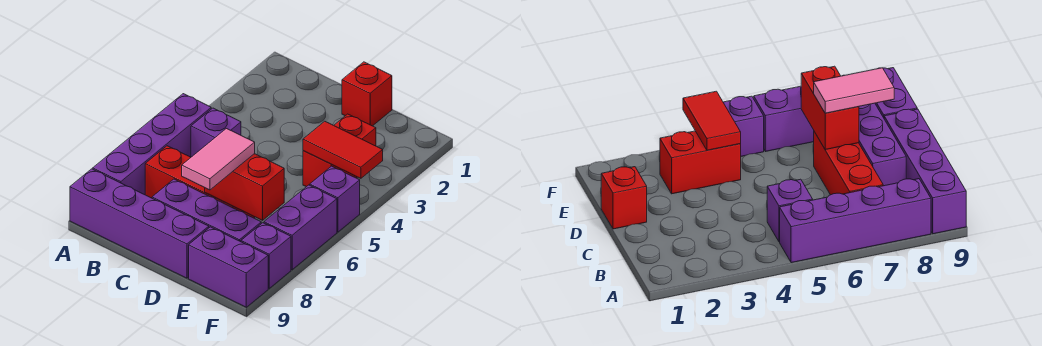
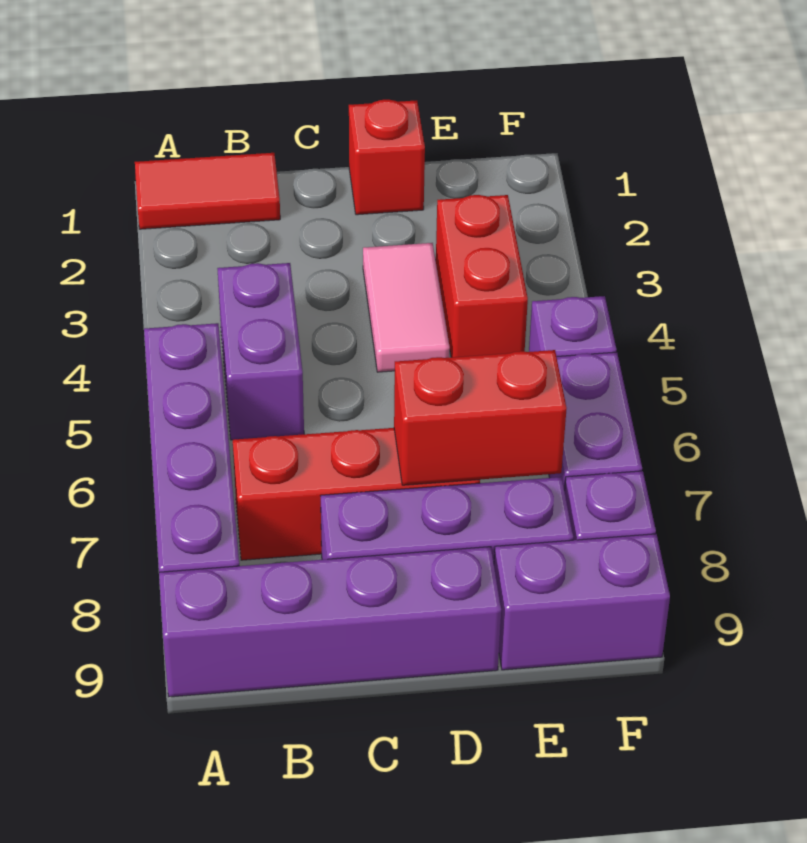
purple 1x1 brick [191,108,241,157] -> purple 1x2 brick [217,263,304,440]
pink 1x2 tile [182,129,255,190] -> pink 1x2 tile moved to [363,243,450,372]
red 1x2 tile [303,121,383,178] -> red 1x2 tile moved to [135,153,280,229]

